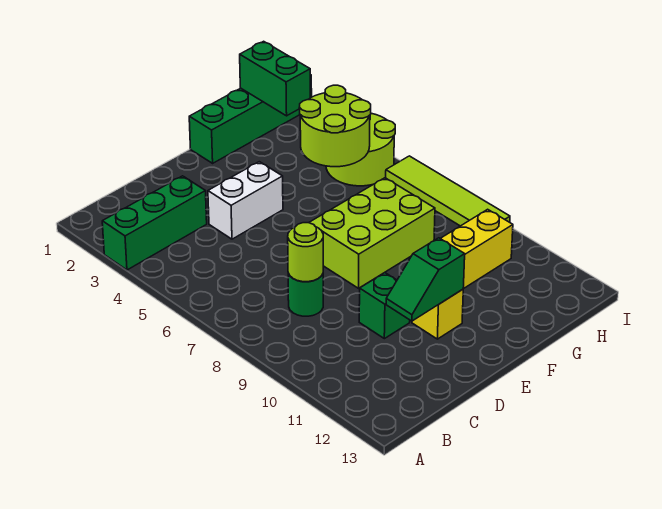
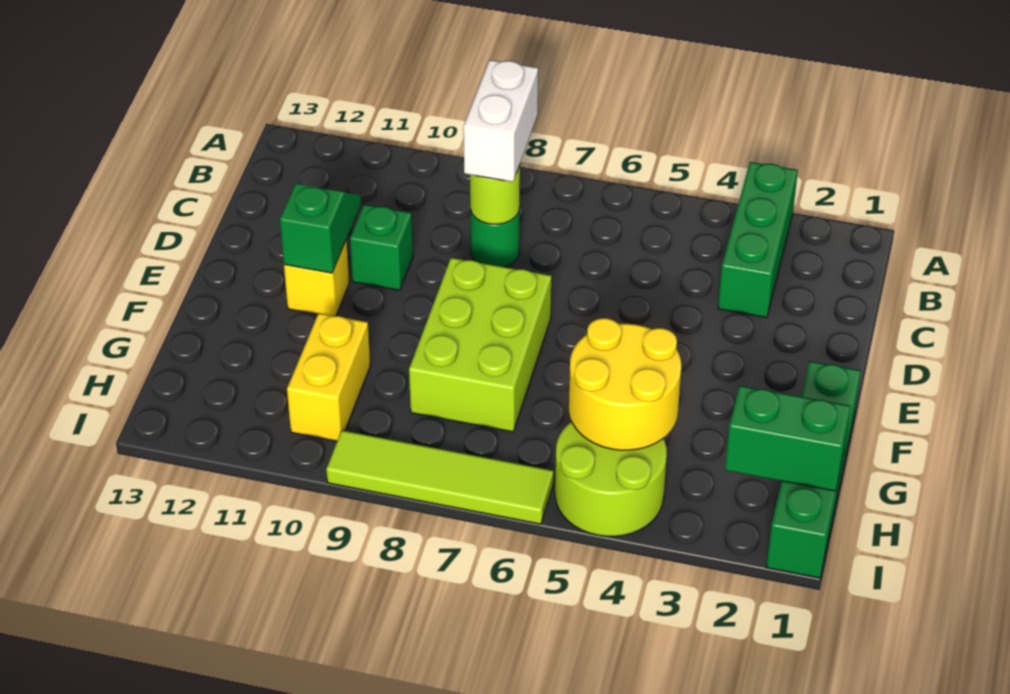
white 1x2 brick [208,162,283,239] -> white 1x2 brick moved to [463,60,538,182]
lime 2x2 round brick [299,85,371,167] -> yellow 2x2 round brick [569,318,681,450]

